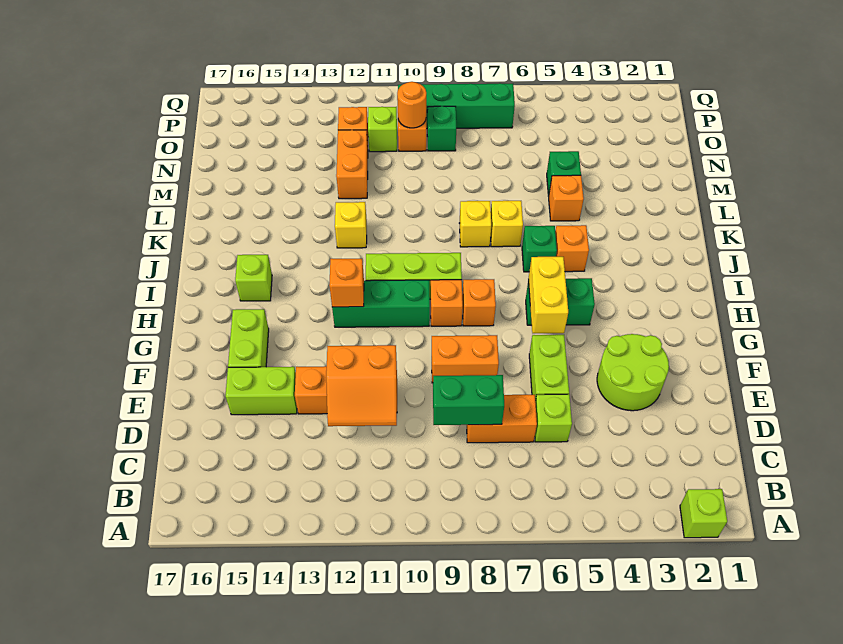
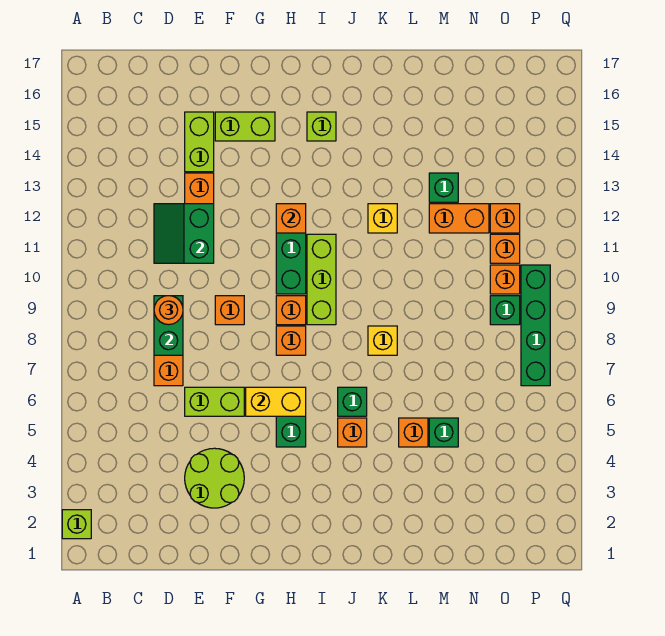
lime 1x1 brick [535,394,572,442] -> none
orange 2x2 slope [326,345,397,426] -> green 2x2 slope [154,204,214,263]
orange 1x2 brick [432,335,499,383] -> orange 1x1 brick [215,296,244,325]
yellow 1x1 brick [491,201,523,247] -> none
none -> green 1x1 brick [429,173,458,202]
orange 1x1 round brick [397,82,426,128] -> orange 1x1 round brick moved to [154,296,183,325]
lime 1x1 brick [368,107,397,152] -> orange 1x1 brick [490,234,520,263]

